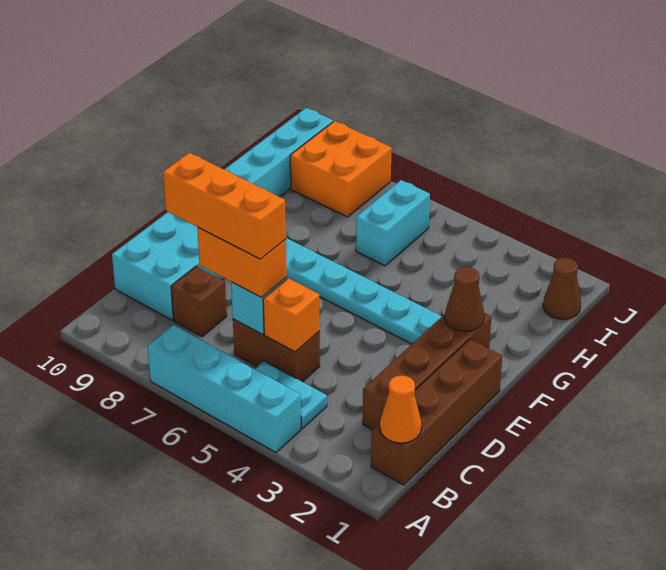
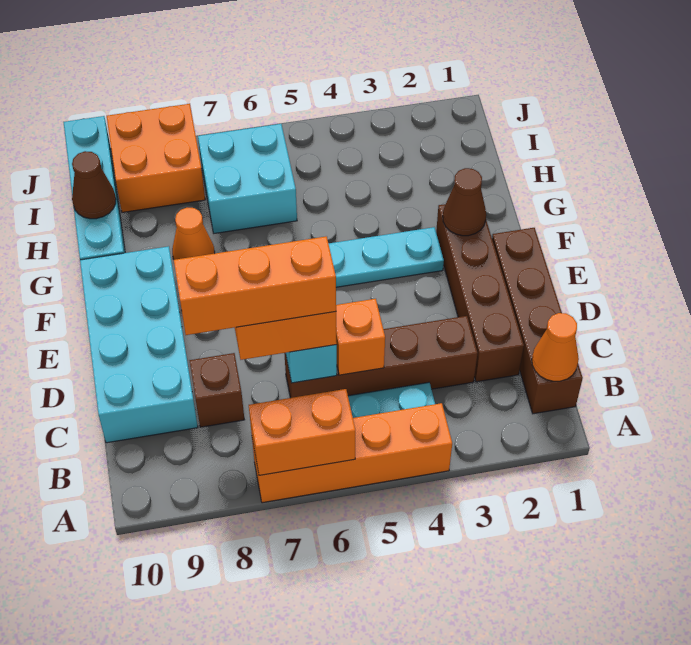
cyan 1x4 brick [148,325,301,452] -> orange 1x4 brick [252,403,452,503]
none -> orange 1x2 brick [249,389,355,475]
brown 1x2 brick [233,319,320,382] -> brown 1x4 brick [284,316,478,398]
none -> orange 1x1 cone [172,208,215,260]
cyan 1x2 brick [356,180,430,266] -> cyan 2x2 brick [198,124,297,233]
brown 1x1 cone [543,258,581,319] -> brown 1x1 cone moved to [72,151,116,219]

